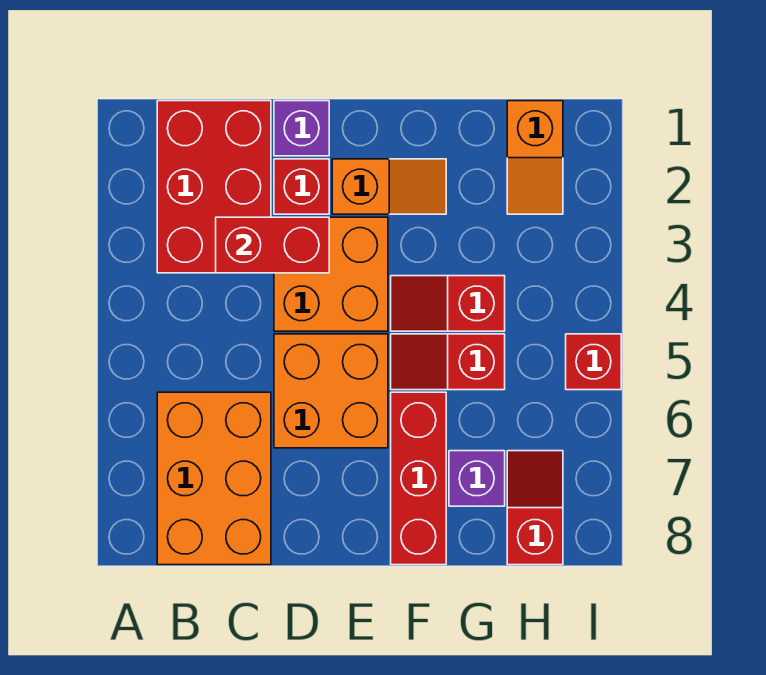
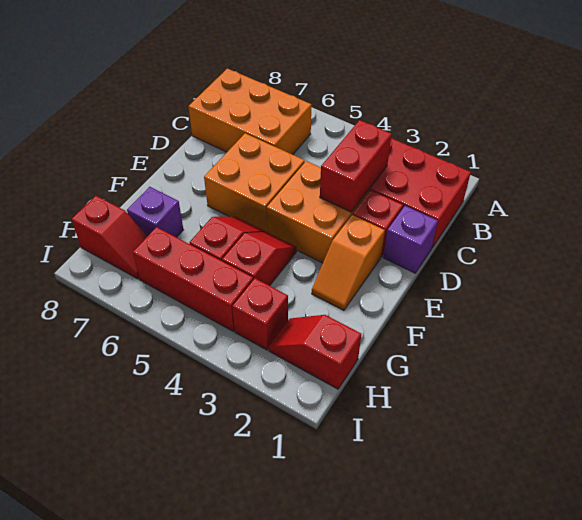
red 1x3 brick [391,392,446,565] -> red 1x3 brick moved to [133,227,253,331]
orange 1x2 slope [507,101,563,214] -> red 1x2 slope [269,315,361,389]
red 1x1 brick [566,334,621,390] -> red 1x1 brick moved to [232,278,288,350]

